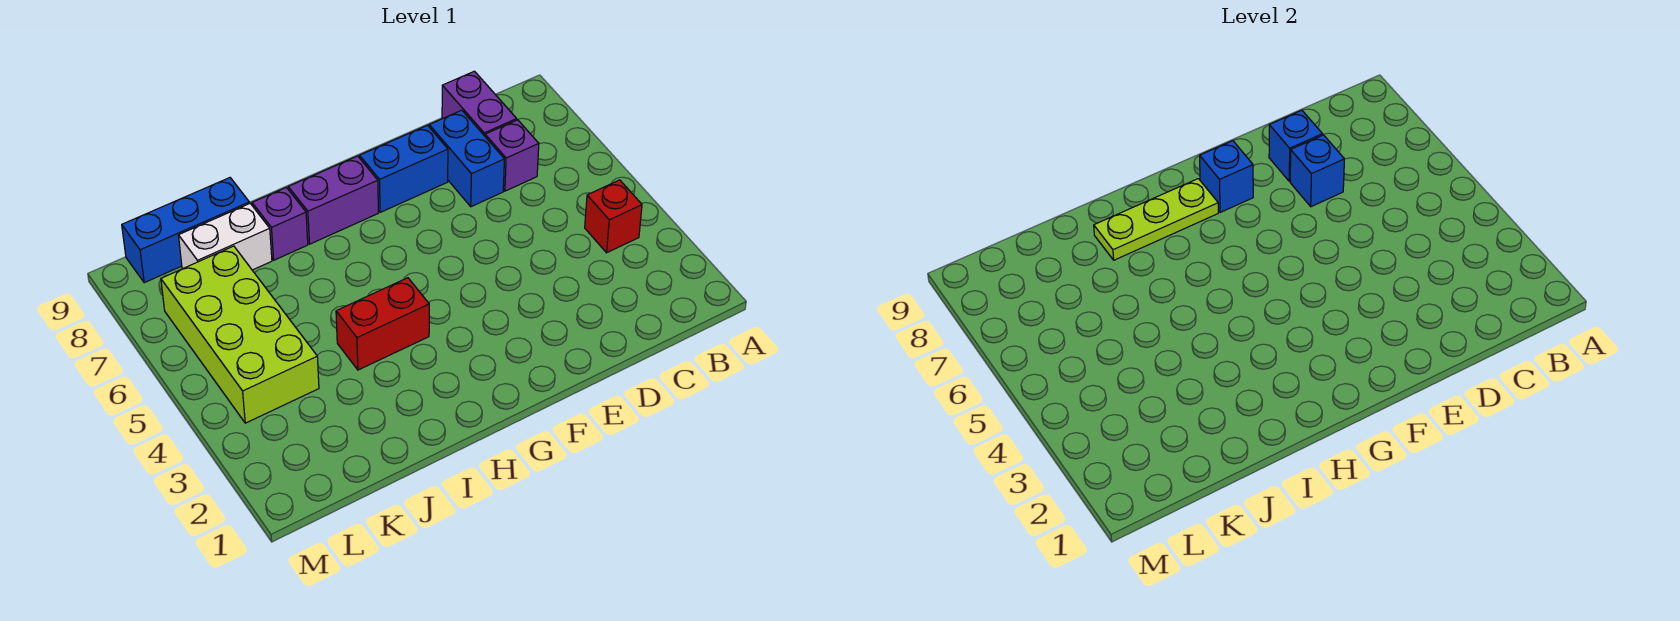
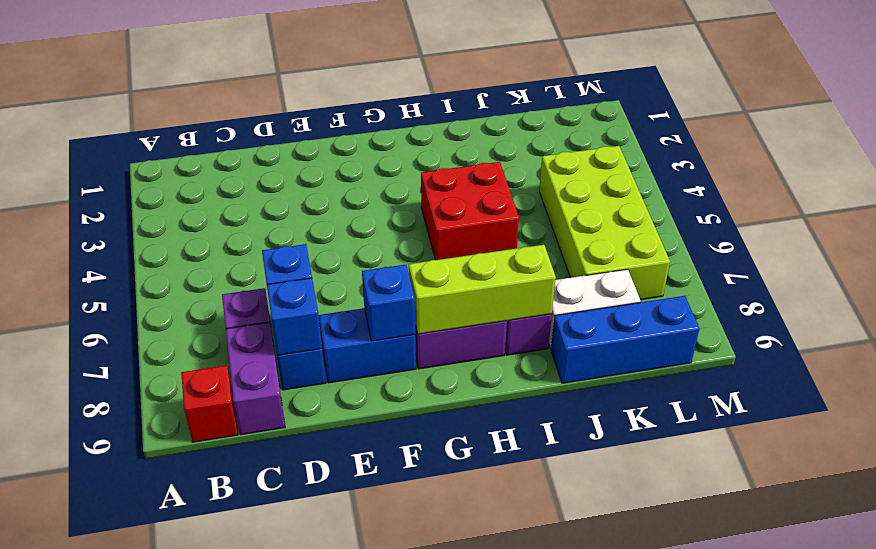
red 1x1 brick [585,180,642,253] -> red 1x1 brick moved to [181,365,238,442]
lime 1x3 plate [1094,179,1218,260] -> lime 1x3 brick [409,245,556,334]
red 1x2 brick [336,278,429,370] -> red 2x2 brick [421,162,519,260]

